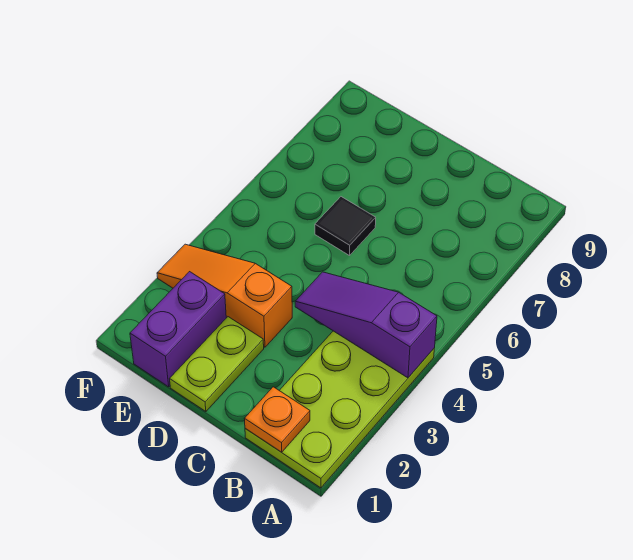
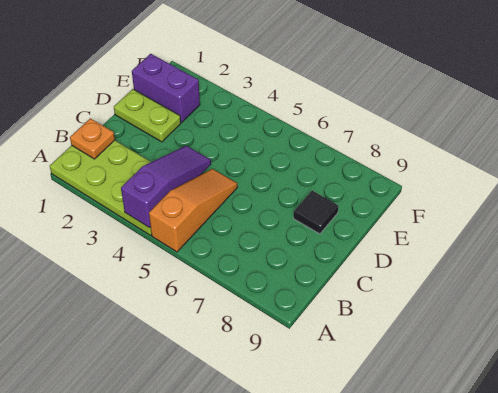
orange 1x3 slope [157,244,292,347] -> orange 1x3 slope moved to [149,169,237,252]
black 1x1 tile [315,197,376,256] -> black 1x1 tile moved to [293,191,338,234]

